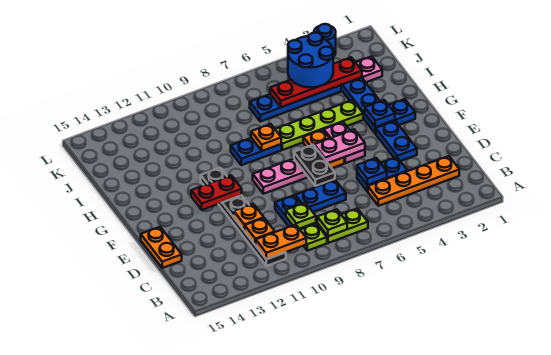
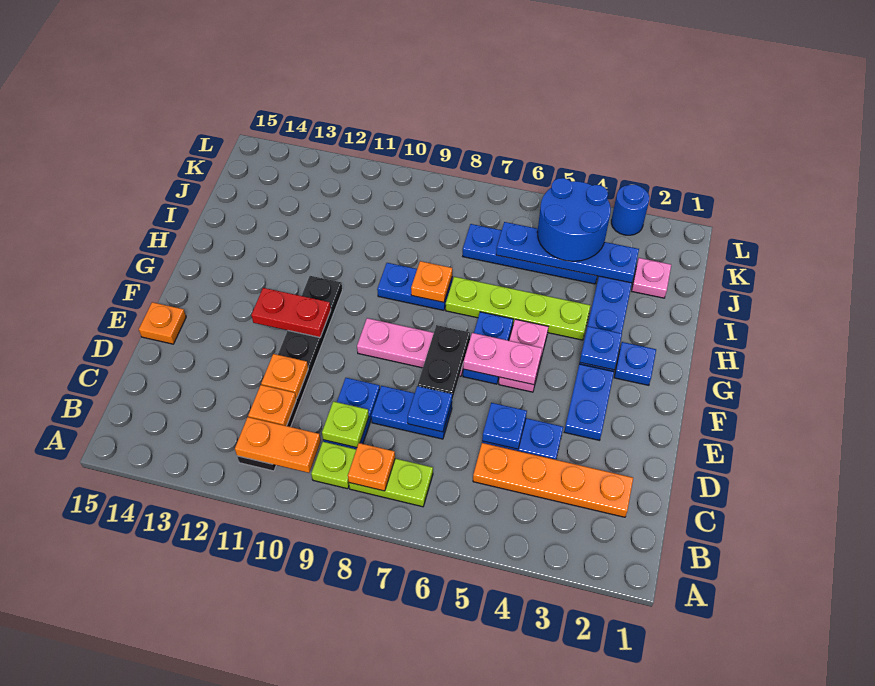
lime 1x1 plate [317,209,347,236] -> orange 1x1 plate [348,443,395,491]
none -> blue 1x1 plate [408,386,452,432]
orange 1x2 plate [141,227,182,268] -> orange 1x1 plate [139,302,186,344]
orange 1x2 plate [303,130,344,168] -> blue 1x2 plate [463,312,513,384]
red 1x4 plate [270,57,362,107] -> blue 1x4 plate [496,222,639,283]

